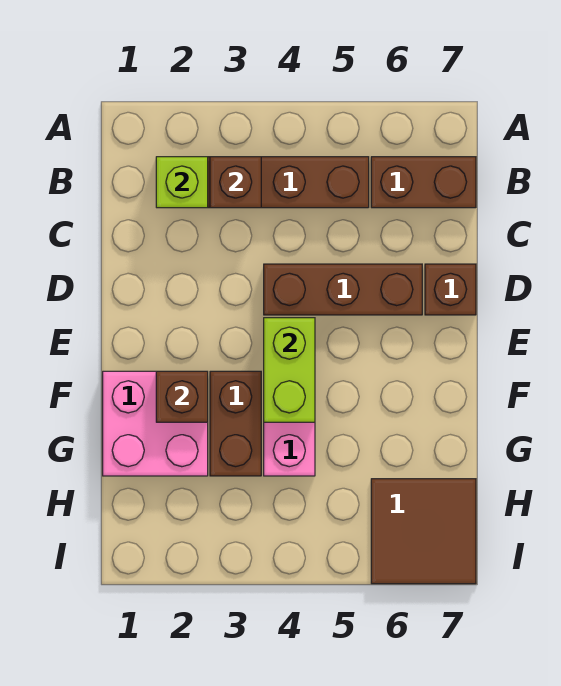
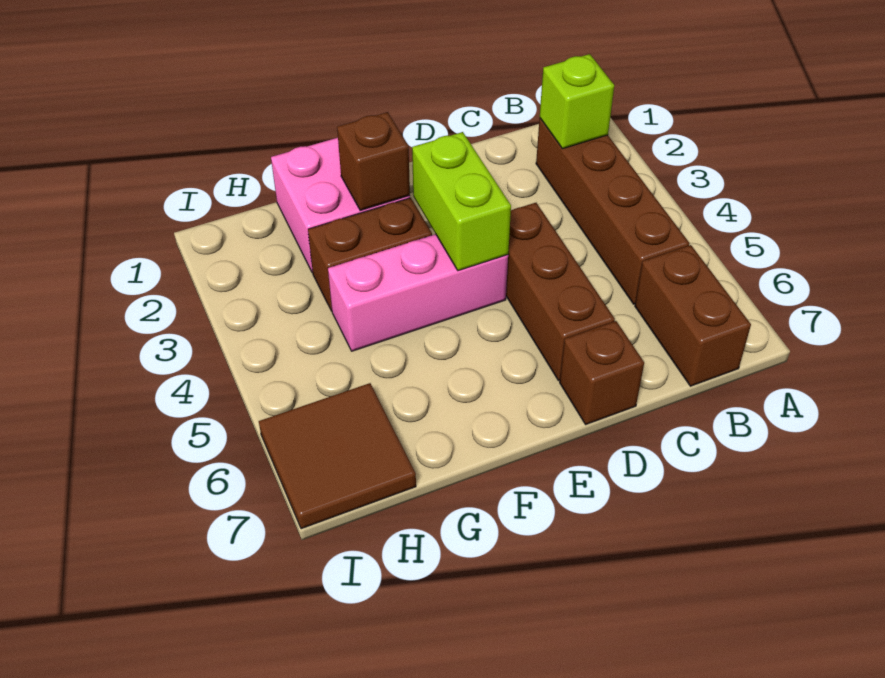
brown 1x1 brick [210,157,261,208] -> none
lime 1x2 brick [264,318,315,422] -> lime 1x2 brick turned to [412,132,511,271]

